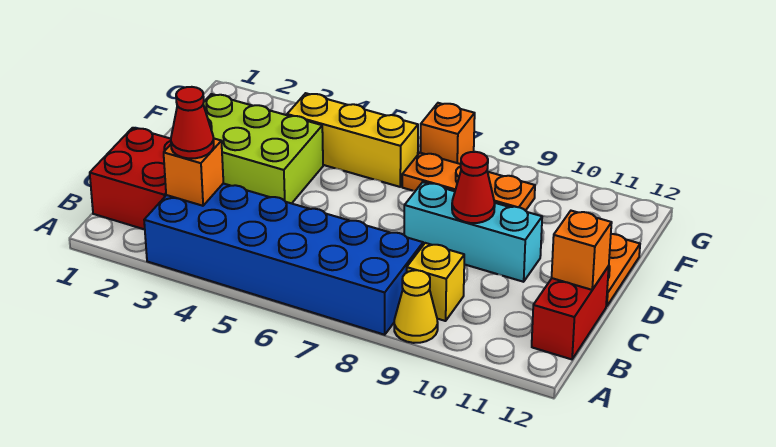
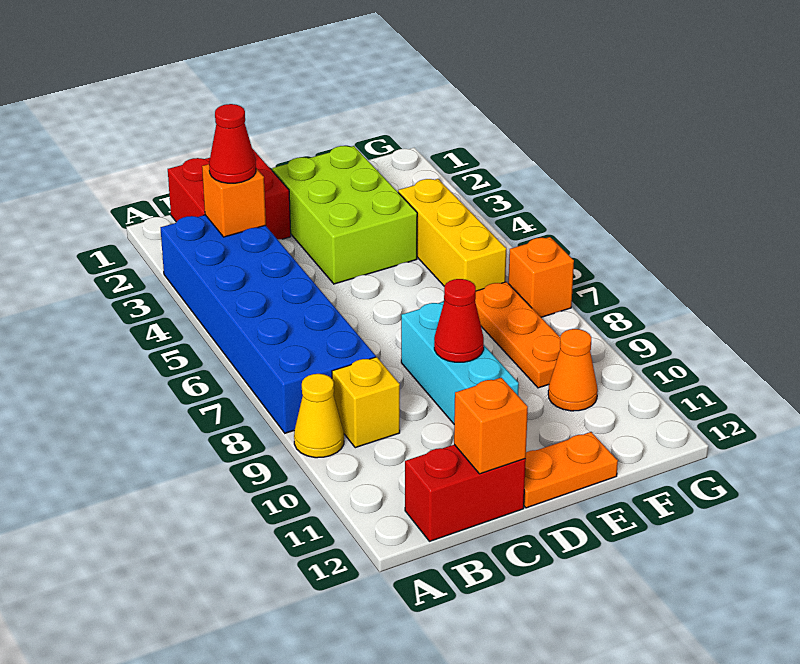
none -> orange 1x1 cone [548,329,598,411]

